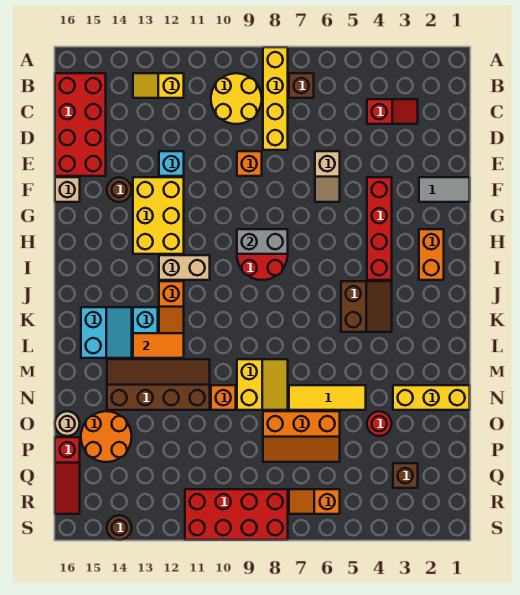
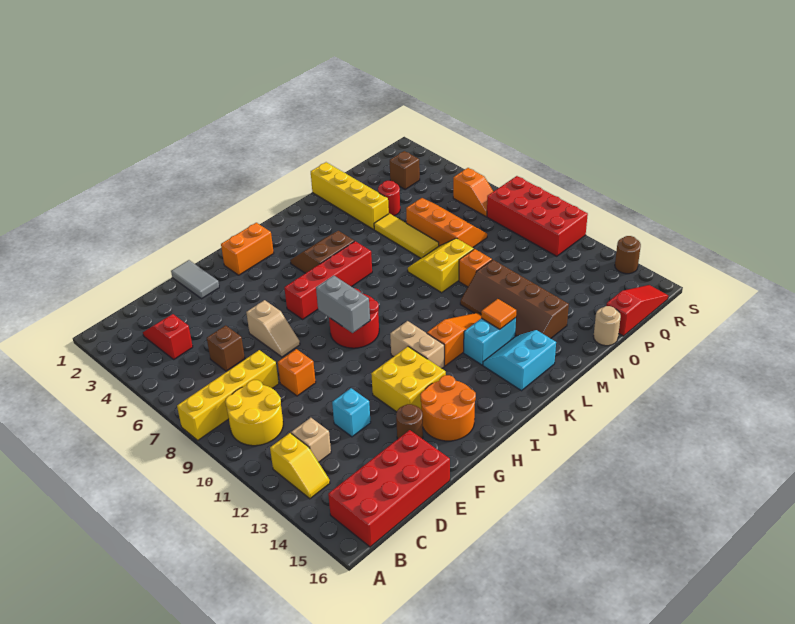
brown 1x1 brick [289,73,314,98] -> brown 1x1 brick moved to [207,325,245,371]
tan 1x2 slope [315,151,340,202] -> tan 1x2 slope turned to [246,300,300,357]
red 1x4 brick [367,177,392,280] -> red 1x4 brick moved to [284,241,372,319]
yellow 2x3 brick [133,177,184,254] -> yellow 2x2 brick [371,347,446,412]
tan 1x1 brick [55,177,80,202] -> tan 1x1 brick moved to [291,418,331,462]
orange 1x2 tile [133,333,184,358] -> orange 1x1 tile [481,299,516,329]
yellow 1x3 brick [393,385,470,410] -> yellow 1x4 brick [311,162,389,230]
orange 2x2 round brick [81,411,132,462] -> orange 2x2 round brick moved to [420,375,476,441]

